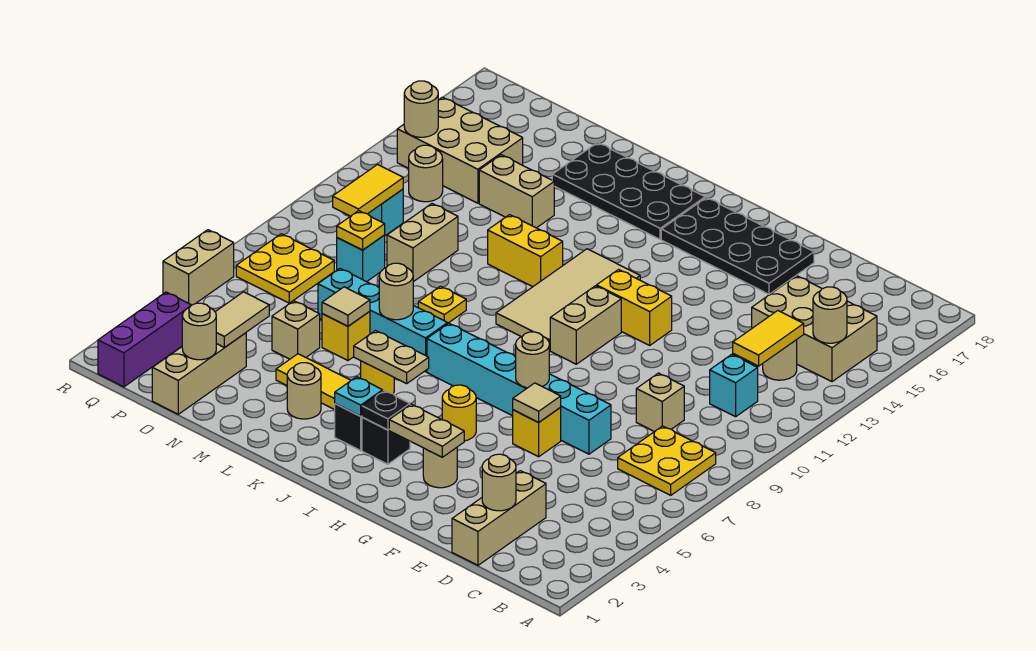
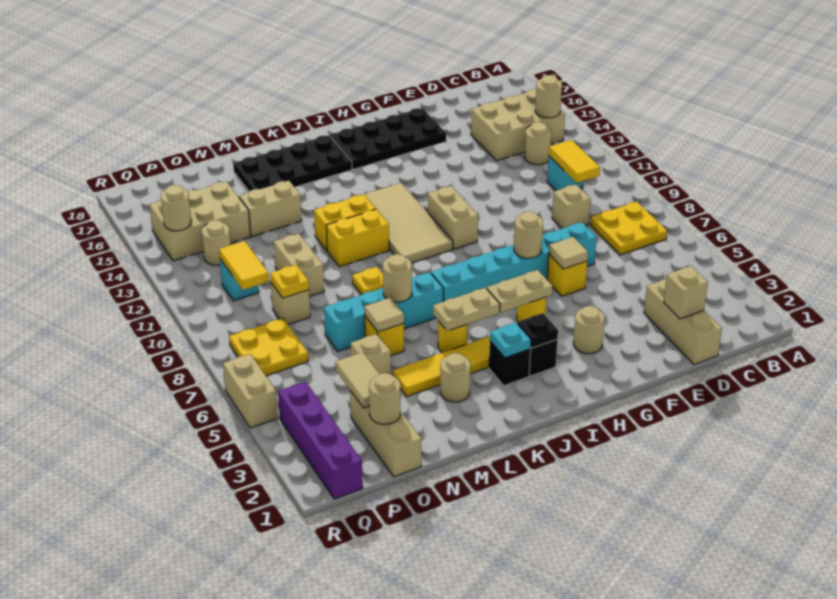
yellow 1x2 tile [733,311,804,366] -> yellow 1x2 tile moved to [549,140,600,183]
tan 1x1 round brick [482,454,516,511] -> tan 1x1 brick [664,266,708,319]
tan 1x2 plate [389,404,464,457] -> tan 1x2 plate moved to [487,270,553,312]
yellow 1x2 brick [597,270,672,345] -> yellow 1x2 brick moved to [326,209,389,267]
cyan 1x1 brick [337,235,385,282] -> tan 1x1 brick [271,283,310,324]
purple 1x3 brick [98,292,191,387] -> purple 1x4 brick [278,381,363,499]

